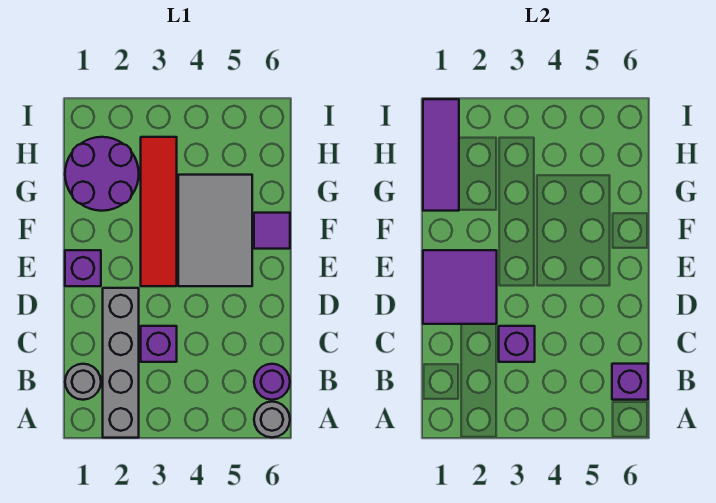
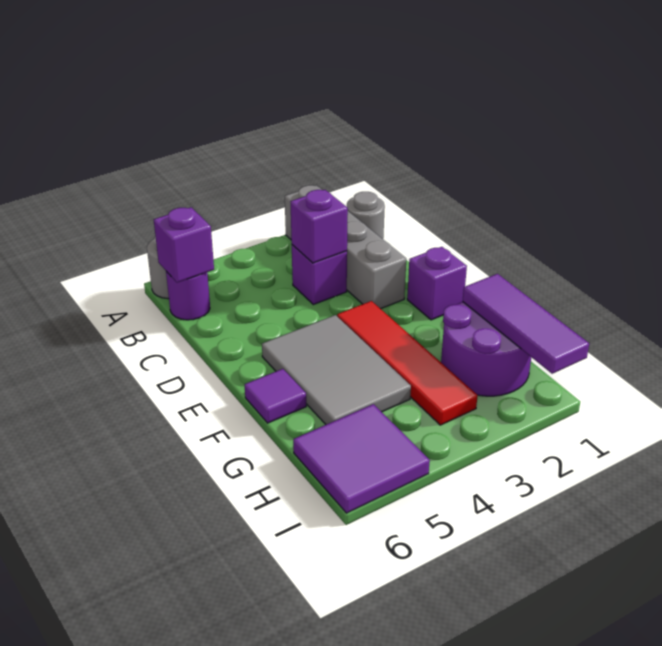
purple 2x2 tile [423,250,497,324] -> purple 2x2 tile moved to [293,404,430,513]

